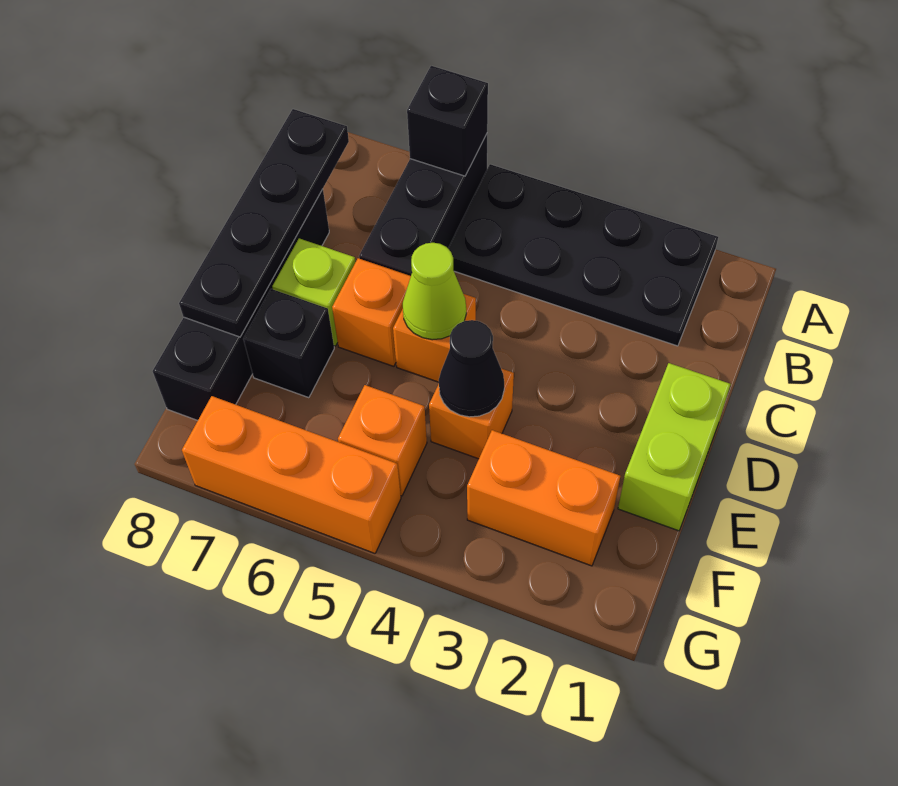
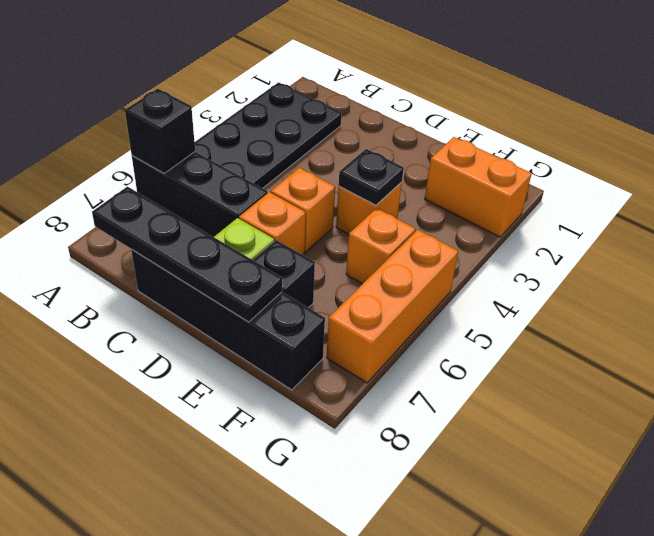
lime 1x2 brick [618,363,731,531] -> none
lime 1x1 cone [402,243,466,340] -> none
black 1x1 cone [439,320,504,417] -> black 1x1 plate [339,149,404,205]
orange 1x2 brick [467,430,620,566] -> orange 1x2 brick turned to [425,137,532,237]

